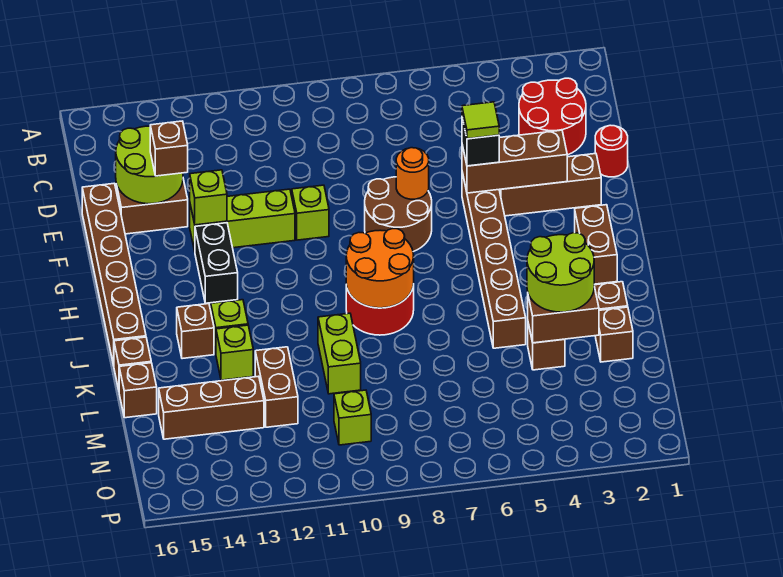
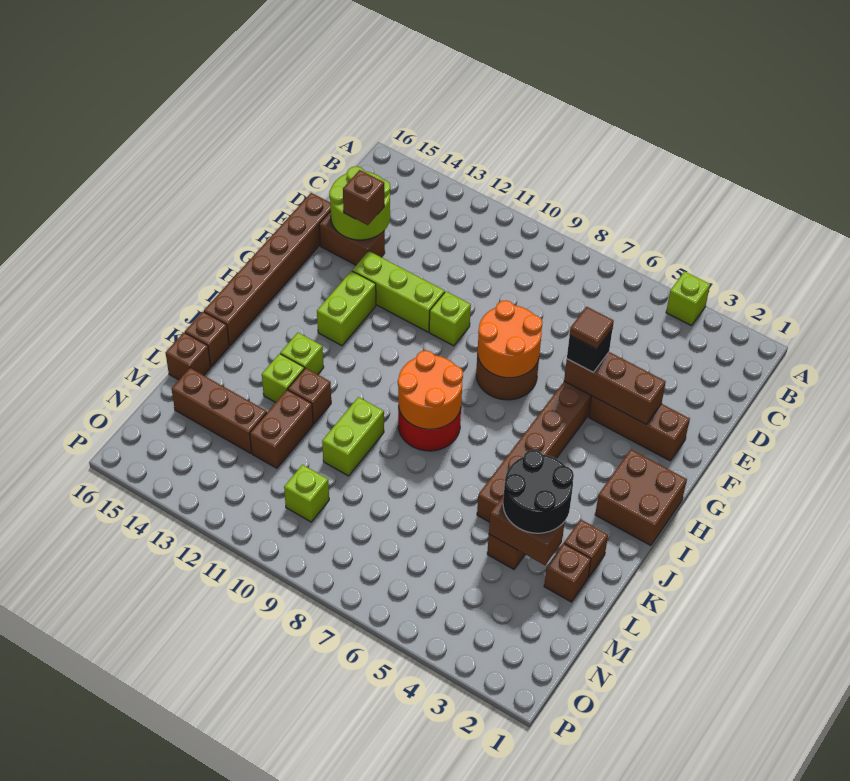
red 2x2 round brick [519,78,586,155] -> none
red 1x1 round brick [595,125,628,177] -> none
lime 1x1 tile [462,102,499,139] -> brown 1x1 tile [570,307,614,349]
orange 1x1 round brick [396,148,429,199] -> orange 2x2 round brick [478,300,542,378]
lime 1x1 brick [190,170,227,225] -> lime 1x1 brick moved to [666,271,710,326]
black 1x2 brick [195,223,238,303] -> lime 1x2 brick [317,271,376,346]
brown 1x2 brick [575,205,617,284] -> brown 2x2 brick [595,450,687,546]
brown 1x1 brick [177,304,214,359] -> brown 1x1 brick moved to [288,368,331,424]
lime 2x2 round brick [527,233,595,312] -> black 2x2 round brick [503,450,574,533]

